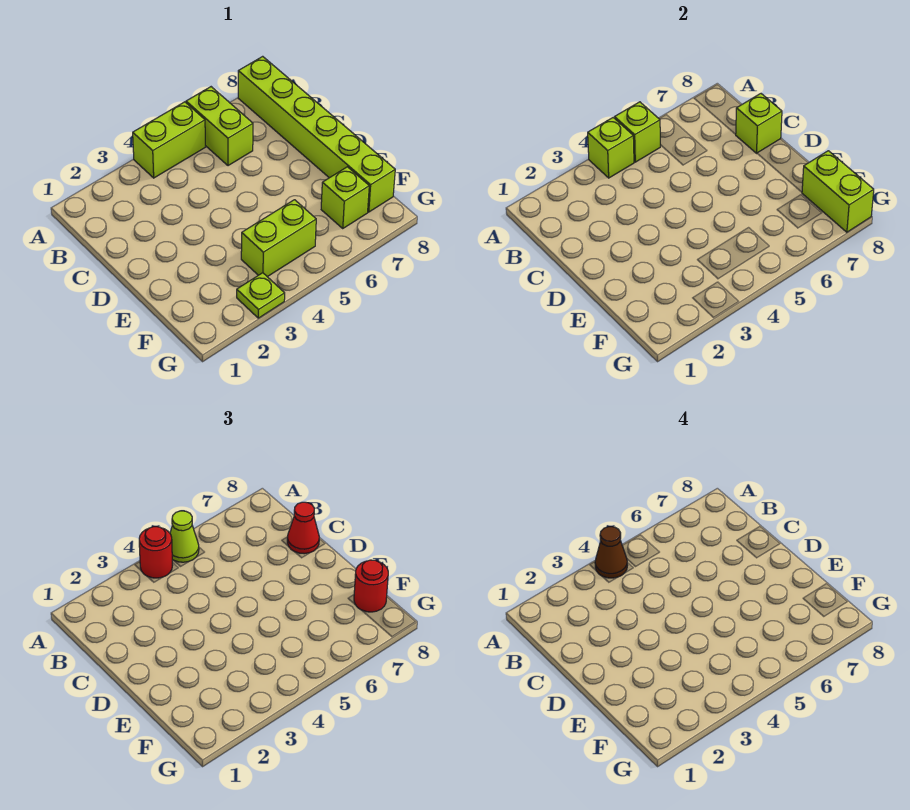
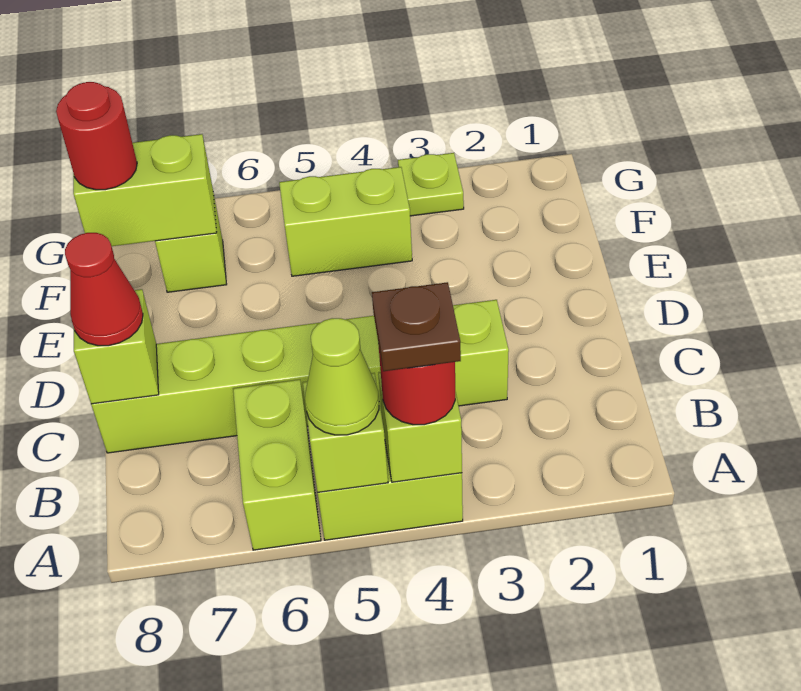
brown 1x1 cone [595,527,628,578] -> brown 1x1 plate [372,282,461,371]
lime 1x6 brick [238,56,395,212] -> lime 1x6 brick turned to [91,300,509,453]
lime 1x2 brick [802,151,874,232] -> lime 1x2 brick turned to [73,134,217,246]

